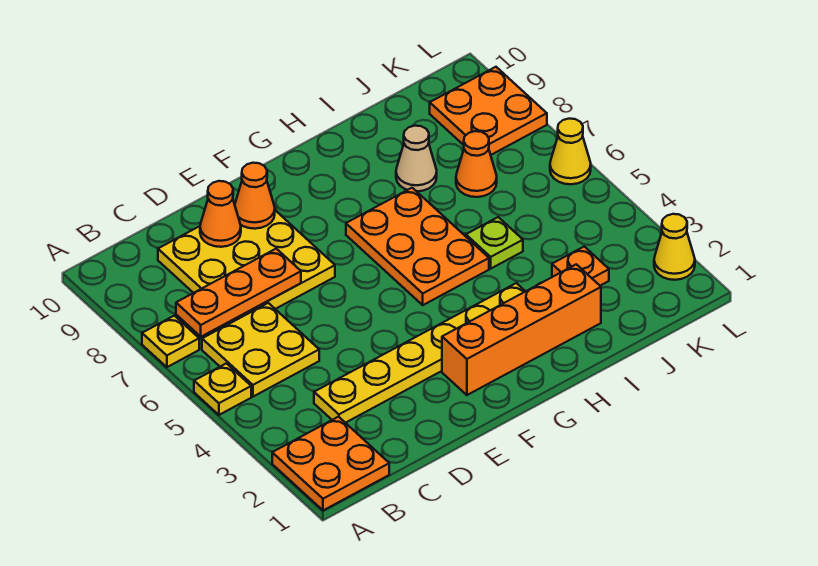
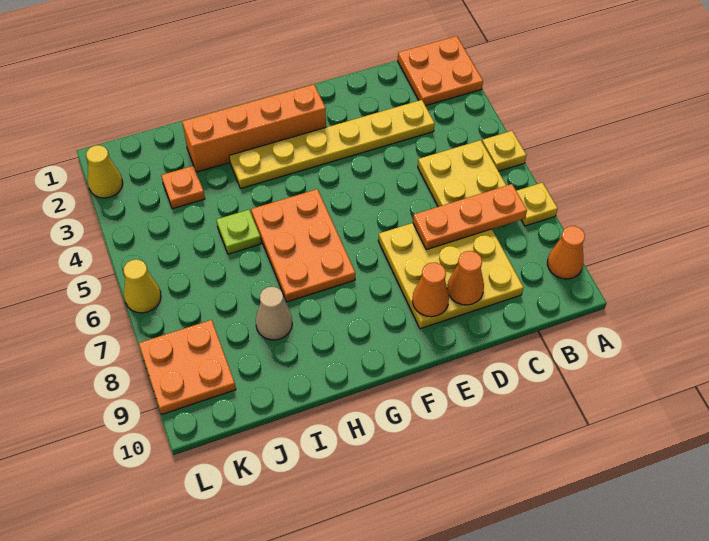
orange 1x1 cone [456,131,497,197] -> orange 1x1 cone moved to [547,226,585,279]

